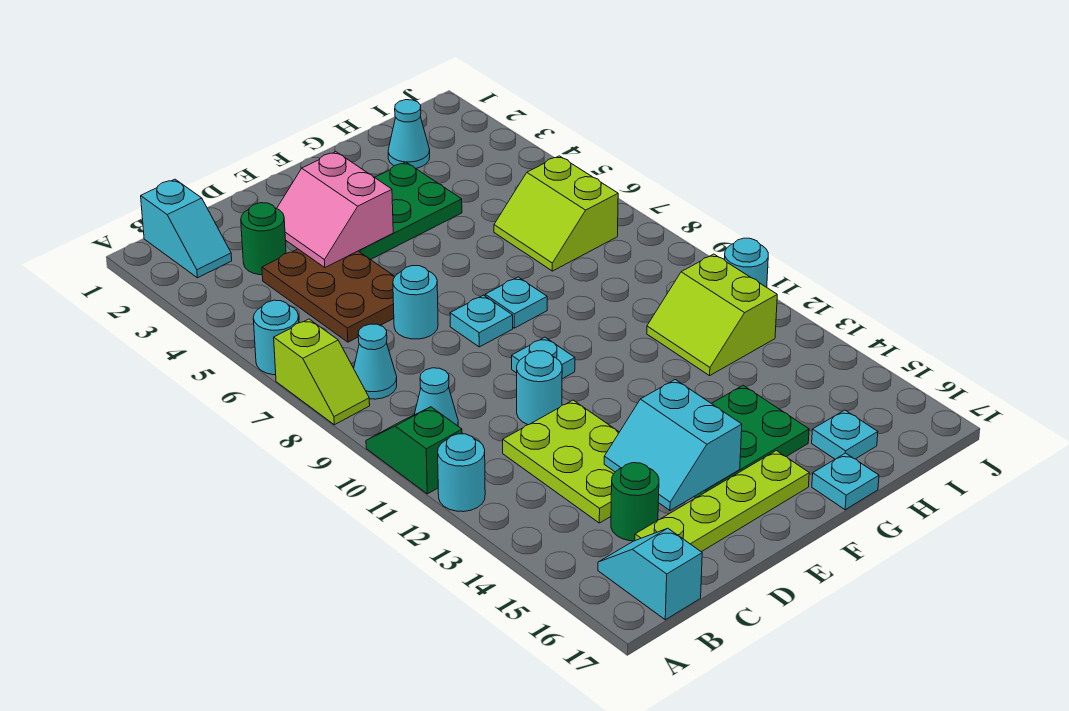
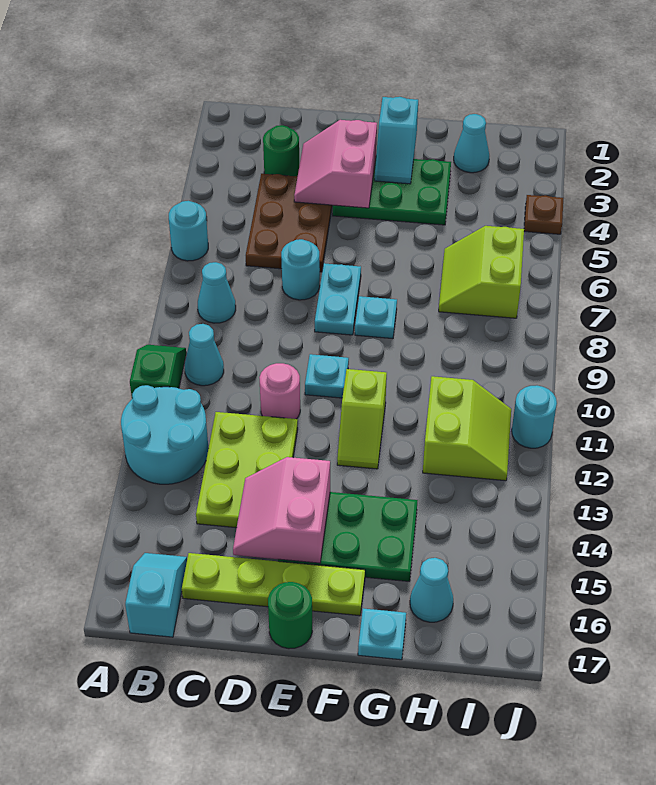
lime 1x2 slope [274,319,370,425] -> lime 1x2 slope moved to [337,369,387,469]
cyan 1x1 round brick [438,434,485,512] -> cyan 2x2 round brick [121,385,209,484]
cyan 1x2 slope [141,179,232,278] -> cyan 1x2 slope moved to [375,97,418,184]
green 1x1 round brick [611,463,659,541] -> green 1x1 round brick moved to [268,582,312,649]
cyan 1x1 round brick [517,351,562,425] -> pink 1x1 round brick [259,363,300,419]
cyan 2x2 slope [604,380,742,510] -> pink 2x2 slope [233,457,330,563]
cyan 1x1 plate [450,295,513,347] -> cyan 1x2 plate [315,263,361,335]
lime 2x2 slope [647,254,777,376] -> lime 2x2 slope turned to [423,376,511,481]
cyan 1x1 plate [812,410,878,459] -> cyan 1x1 cone [410,558,453,622]
none -> brown 1x1 plate [524,195,563,234]

